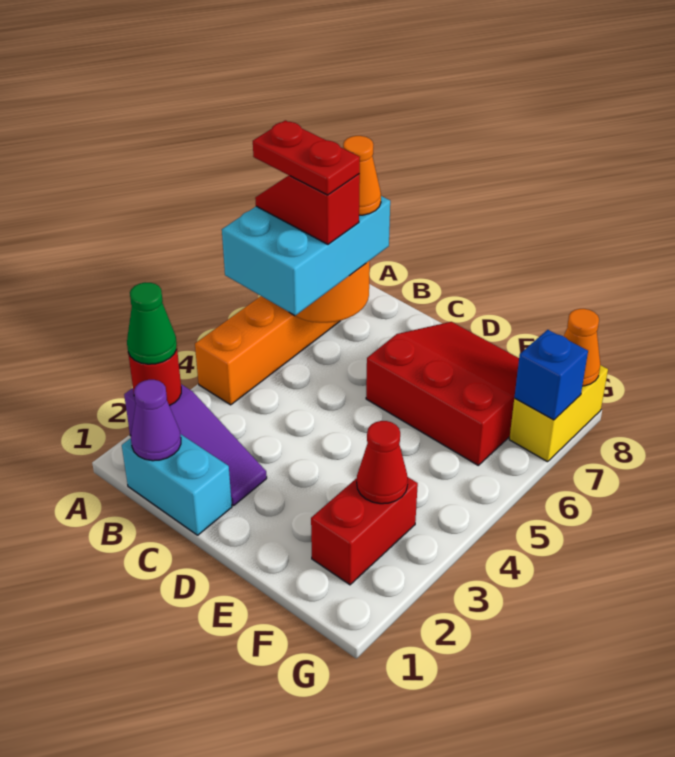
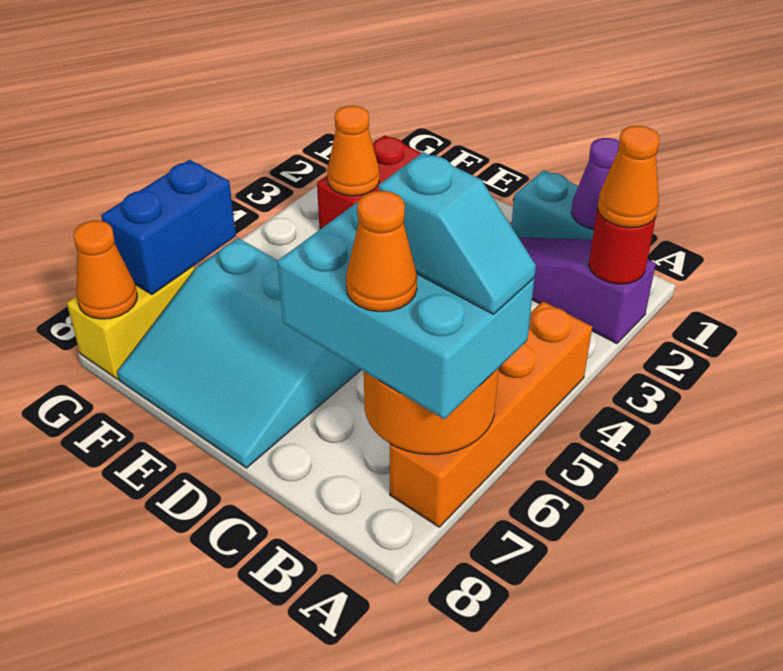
green 1x1 cone [127,282,177,364] -> orange 1x1 cone [597,126,659,228]
cyan 2x3 brick [222,196,390,315] -> cyan 2x3 brick turned to [277,202,534,419]
red 1x2 slope [255,174,360,244] -> cyan 1x2 slope [379,152,536,314]
red 1x2 plate [253,120,360,195] -> none
red 3x3 slope [366,322,519,465] -> cyan 3x3 slope [117,238,361,468]
red 1x1 cone [357,421,408,504] -> orange 1x1 cone [327,106,379,196]
blue 1x1 brick [514,330,588,420] -> blue 1x2 brick [101,160,236,294]

